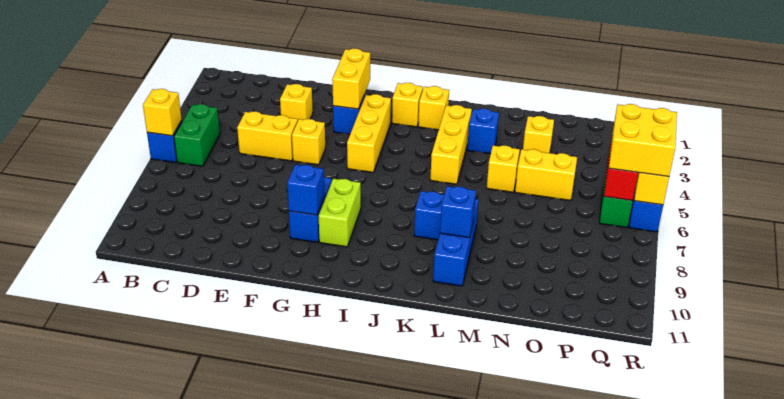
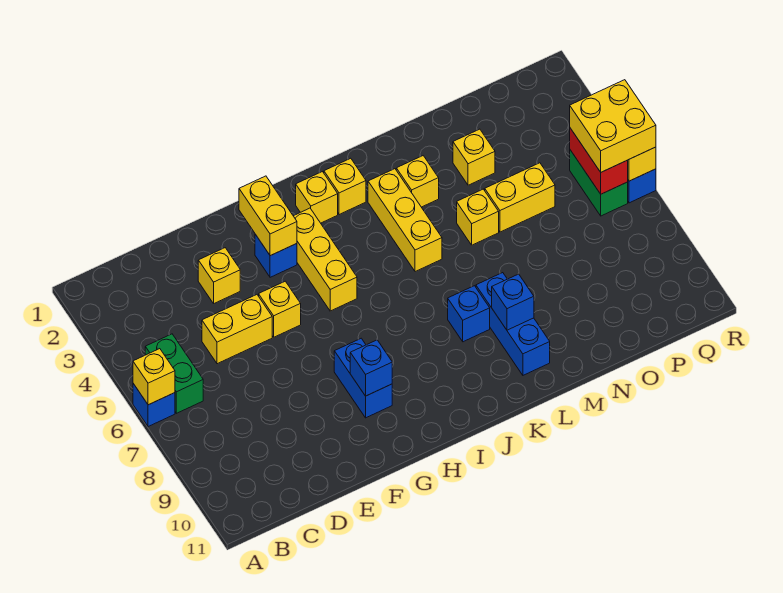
lime 1x2 brick [319,179,361,247] -> none
blue 1x1 brick [467,109,499,154] -> yellow 1x1 brick [396,156,439,207]

